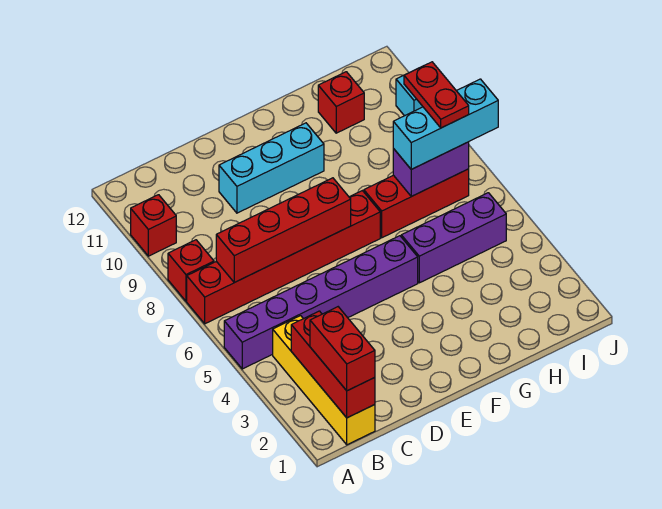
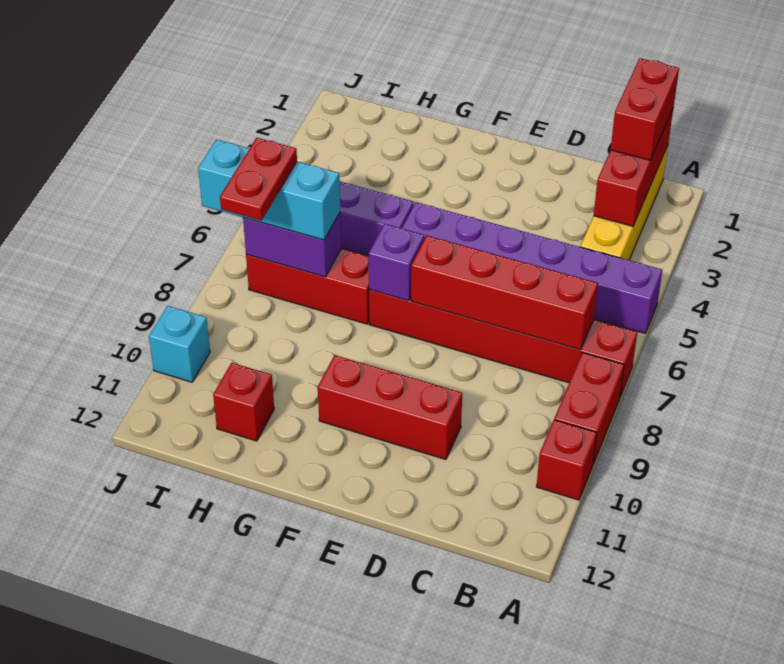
red 1x1 brick [168,240,214,301] -> red 1x2 brick [554,353,624,464]
cyan 1x3 brick [219,123,324,213] -> red 1x3 brick [318,355,462,460]
none -> purple 1x1 brick [368,224,424,301]

